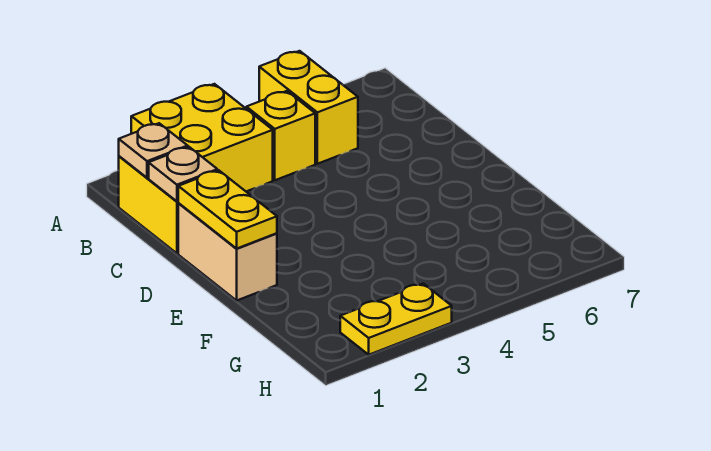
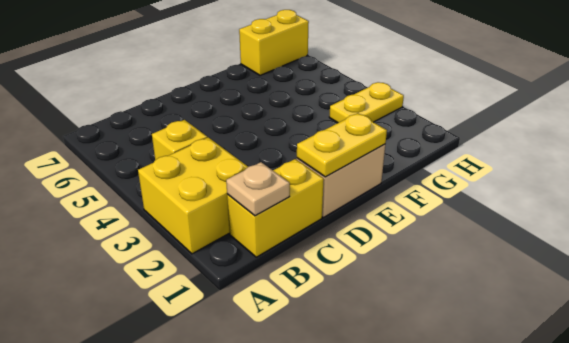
yellow 1x2 brick [259,51,358,164] -> yellow 1x2 brick moved to [239,10,309,75]
tan 1x1 plate [149,147,217,201] -> none
yellow 1x2 plate [340,284,452,355] -> yellow 1x2 plate turned to [329,82,404,123]

